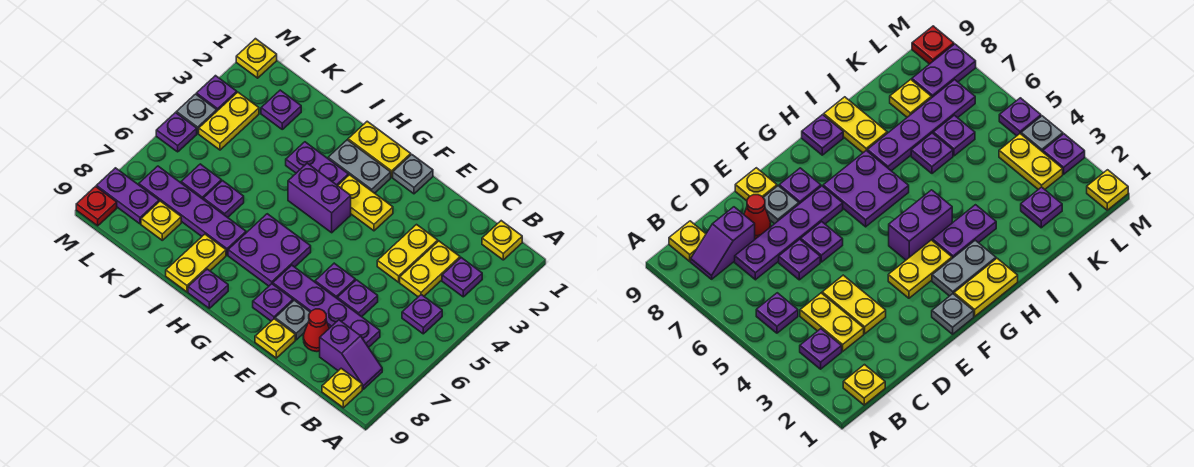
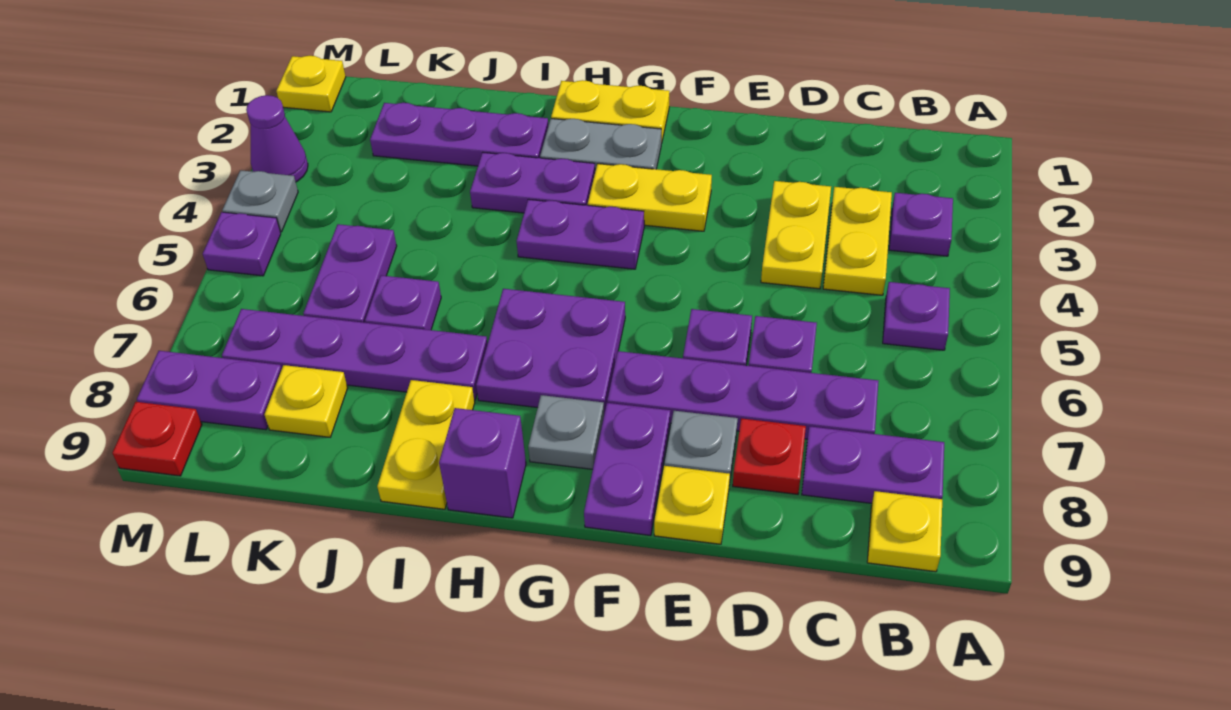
yellow 1x1 plate [482,221,522,260] -> none
purple 1x2 slope [320,320,382,389] -> purple 1x2 plate [802,426,944,503]
red 1x1 cone [303,309,329,352] -> red 1x1 plate [733,418,806,494]
grey 1x1 plate [393,155,433,194] -> grey 1x1 plate moved to [528,395,604,469]
purple 1x1 plate [253,284,293,321] -> purple 1x2 plate [584,403,670,536]
purple 1x2 brick [288,163,351,233] -> purple 1x2 plate [516,199,644,269]
purple 1x1 plate [188,269,228,308] -> purple 1x1 brick [439,408,526,518]
purple 1x1 plate [261,90,301,129] -> purple 1x3 plate [370,103,548,166]
purple 1x1 plate [181,164,221,199] -> purple 1x2 plate [303,224,397,323]
yellow 1x2 plate [199,92,259,150] -> none
purple 1x1 plate [196,76,237,111] -> purple 1x1 cone [246,95,308,182]

